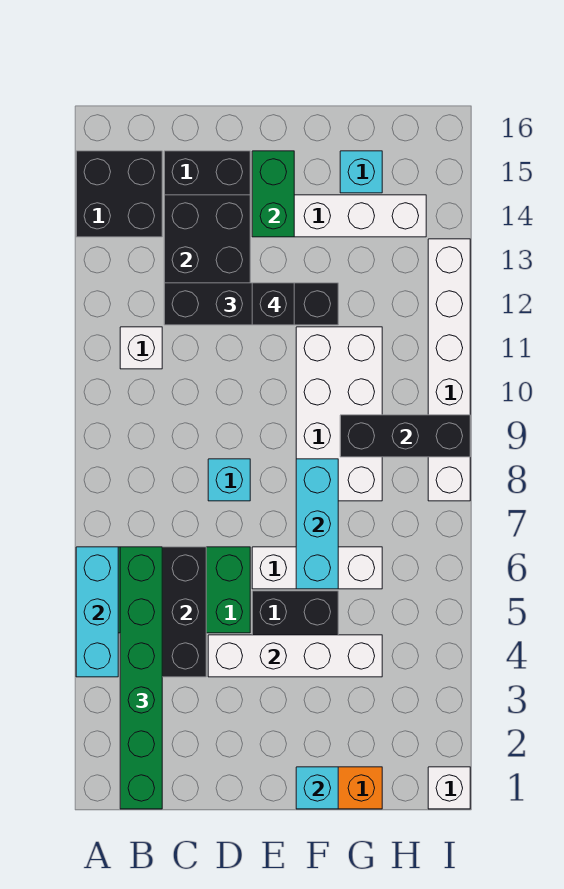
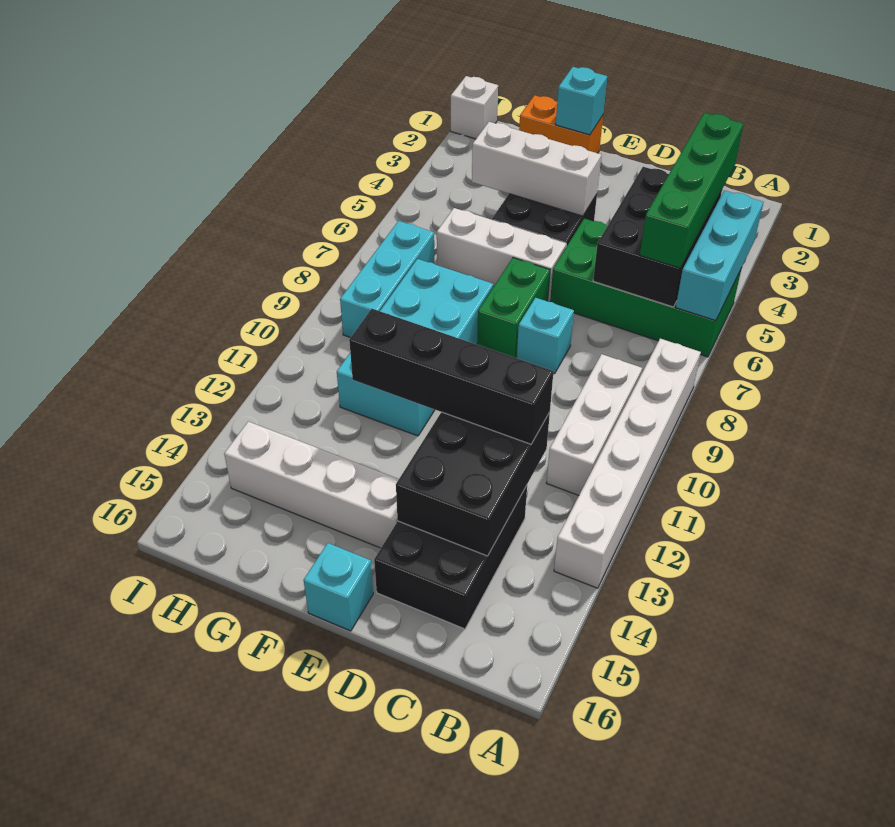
black 2x2 brick [76,151,162,237] -> none
green 1x6 brick [120,547,162,809] -> green 1x4 brick [640,113,743,268]
white 1x1 brick [120,327,162,369] -> white 1x3 brick [546,354,642,495]
white 1x4 brick [208,635,382,677] -> white 1x3 brick [472,122,601,216]
black 1x1 brick [252,283,294,325] -> none
green 1x2 brick [252,151,294,237] -> green 1x2 brick moved to [477,258,550,358]
cyan 1x3 brick [296,459,338,589] -> cyan 1x3 brick moved to [340,221,434,338]
white 2x4 brick [296,327,382,501] -> cyan 2x4 brick [337,259,493,436]
black 1x3 brick [340,415,470,457] -> none
cyan 1x1 brick [340,151,382,193] -> cyan 1x1 brick moved to [304,543,373,631]
white 1x6 brick [428,239,470,501] -> white 1x6 brick moved to [554,339,701,588]

